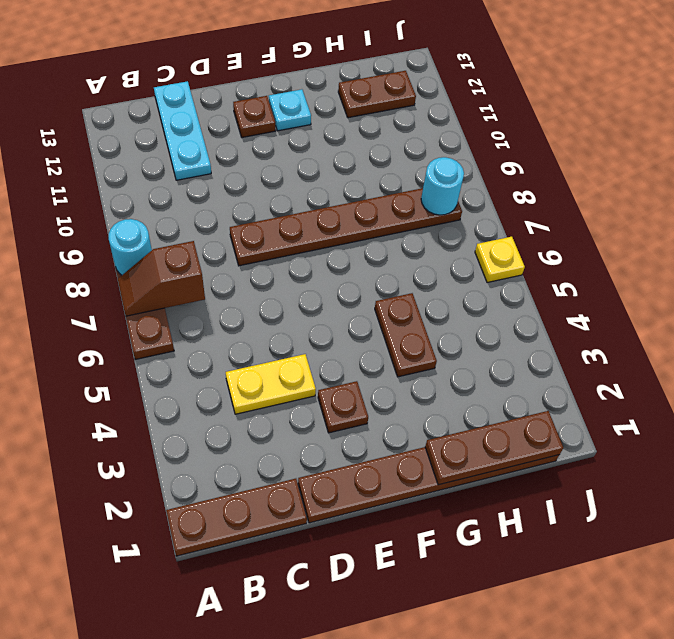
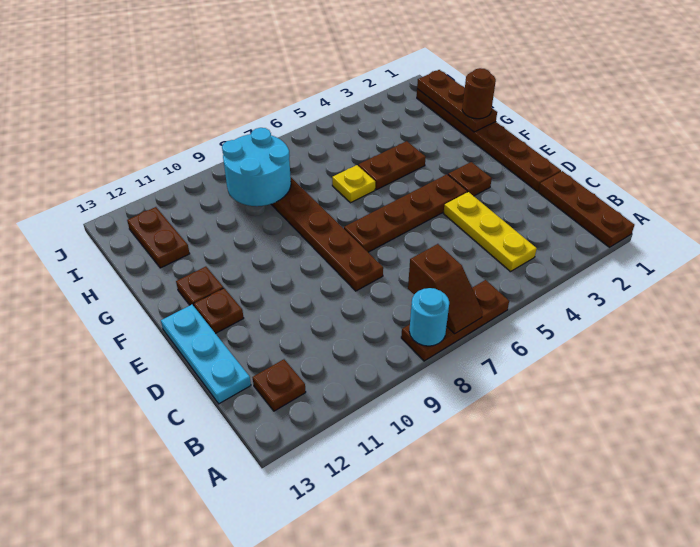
none -> brown 1x1 plate [253,359,306,411]
yellow 1x2 plate [226,354,316,414] -> yellow 1x3 plate [444,192,537,272]
cyan 1x3 plate [154,81,211,180] -> cyan 1x3 plate turned to [161,305,251,404]
none -> brown 1x4 plate [344,174,467,252]
cyan 1x1 plate [269,89,311,131] -> brown 1x1 plate [176,267,223,306]
none -> brown 1x1 round brick [462,68,496,119]
cyan 1x1 round brick [421,157,464,215] -> cyan 2x2 round brick [222,128,291,206]
yellow 1x1 plate [475,237,525,283] -> yellow 1x1 plate moved to [332,165,375,203]

